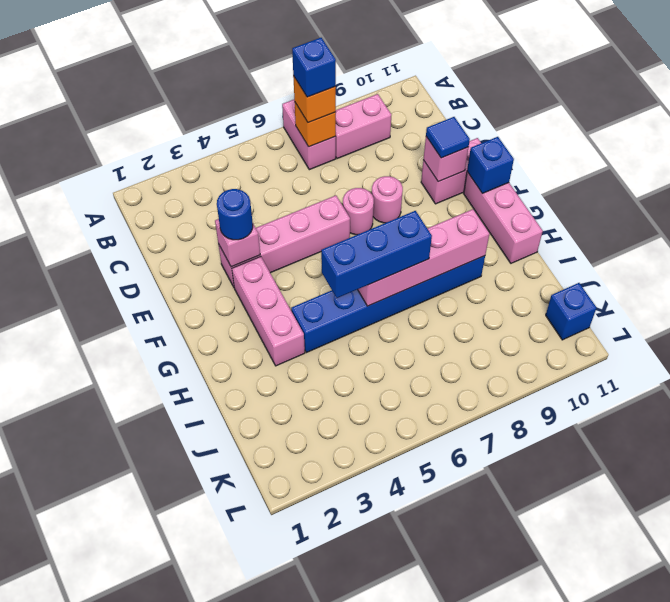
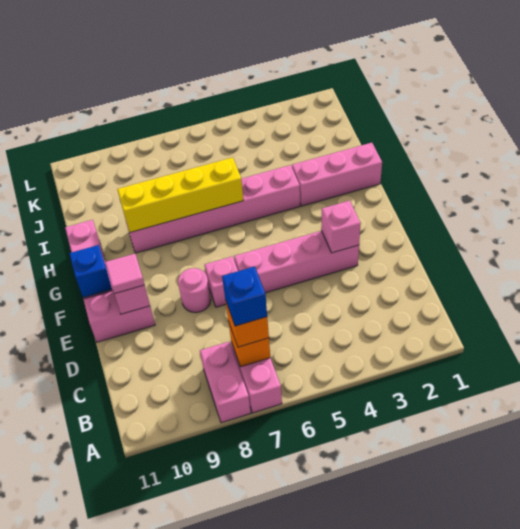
pink 1x2 brick [335,94,391,159] -> pink 1x2 brick turned to [200,342,251,423]
blue 1x1 round brick [217,189,253,240] -> none
pink 1x1 round brick [343,188,374,235] -> pink 1x1 brick [205,256,238,307]
blue 1x1 tile [426,117,470,158] -> pink 1x1 tile [105,254,144,294]
pink 1x3 brick [232,257,305,366] -> pink 1x3 brick turned to [292,143,382,206]
blue 1x6 brick [291,256,485,353] -> pink 1x6 brick [126,165,300,253]
blue 1x3 brick [321,211,432,298] -> none
pink 1x4 brick [358,209,490,306] -> yellow 1x4 brick [117,157,243,232]
blue 1x1 brick [546,283,597,340] -> none

